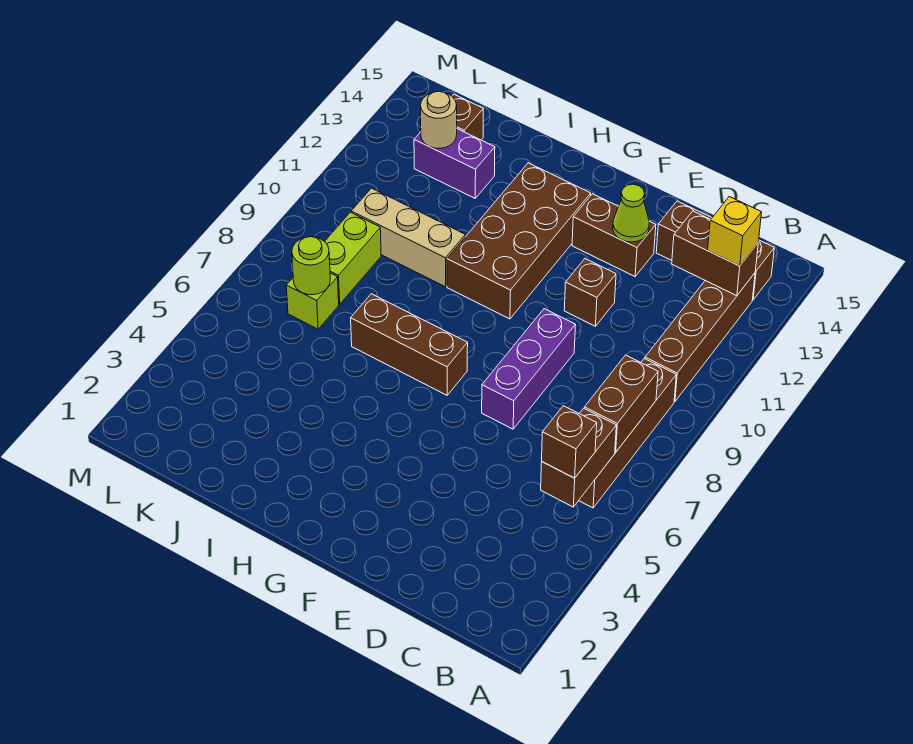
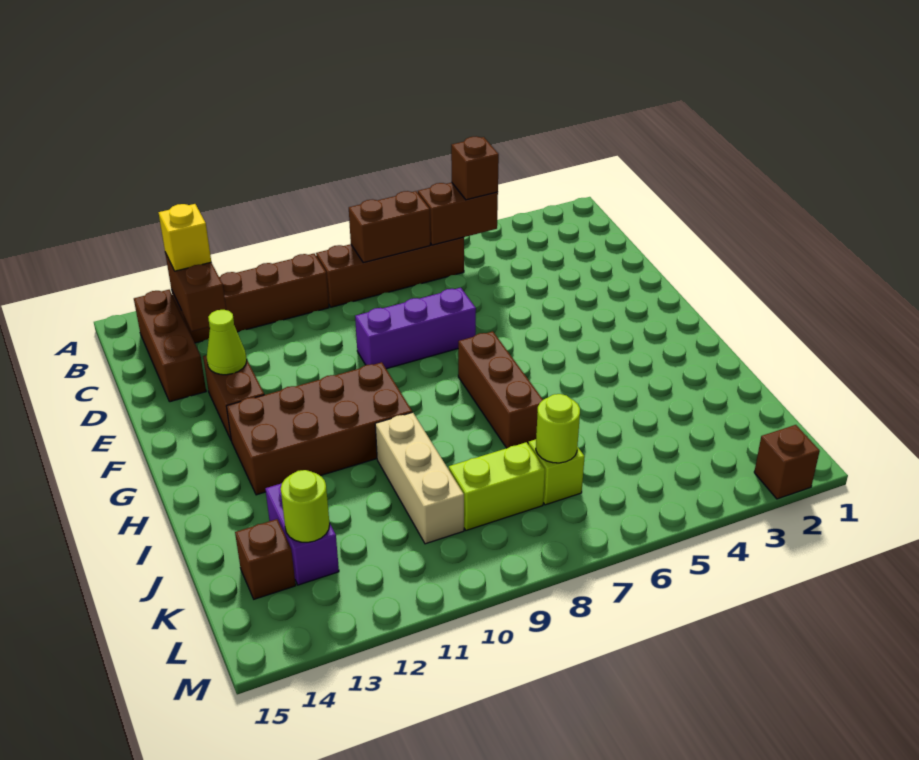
brown 1x1 brick [564,259,616,326] -> brown 1x1 brick moved to [754,425,820,499]
tan 1x1 round brick [421,91,457,148] -> lime 1x1 round brick [281,470,330,542]

